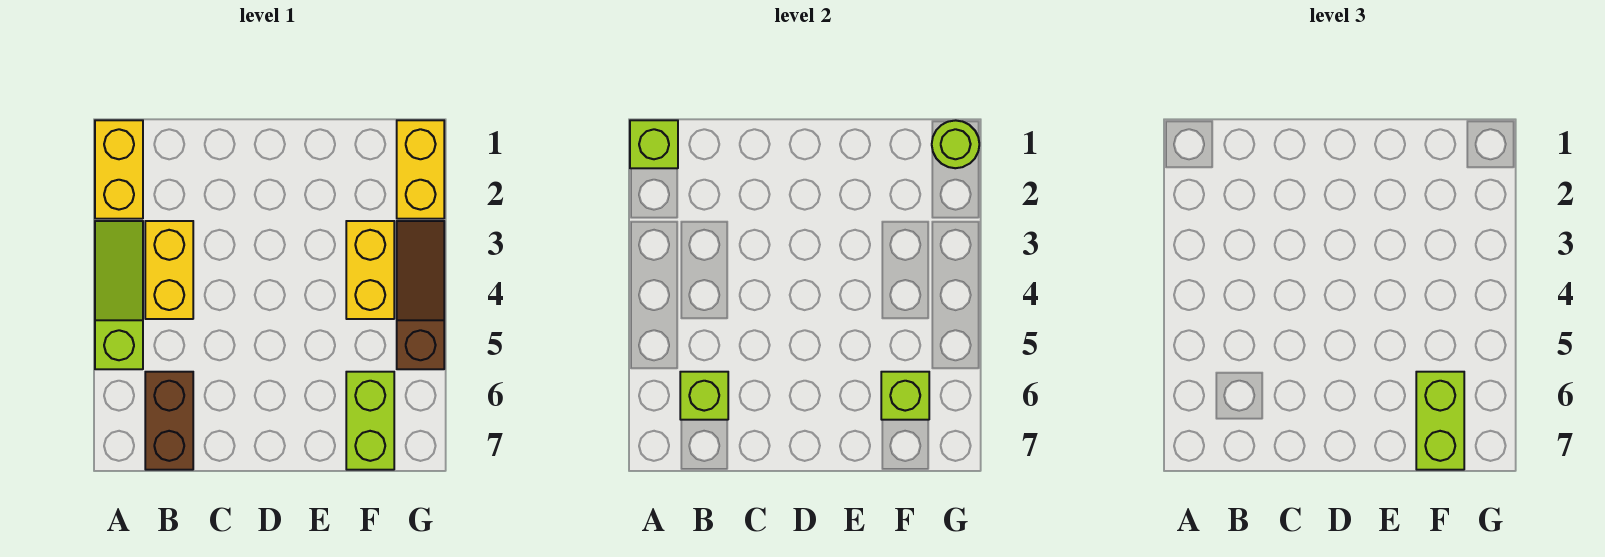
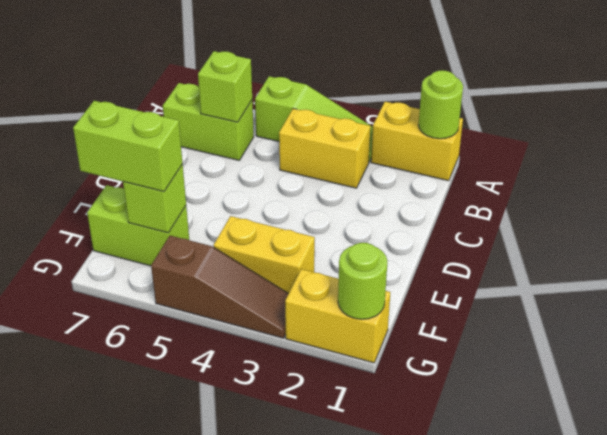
lime 1x1 brick [630,120,678,168] -> lime 1x1 round brick [418,70,463,139]
brown 1x2 brick [145,372,193,470] -> lime 1x2 brick [163,83,254,160]

